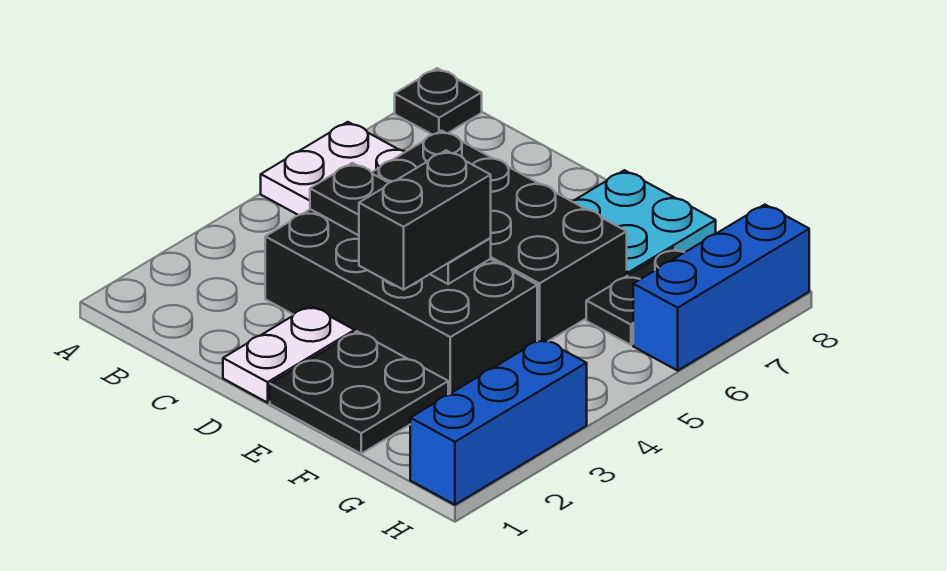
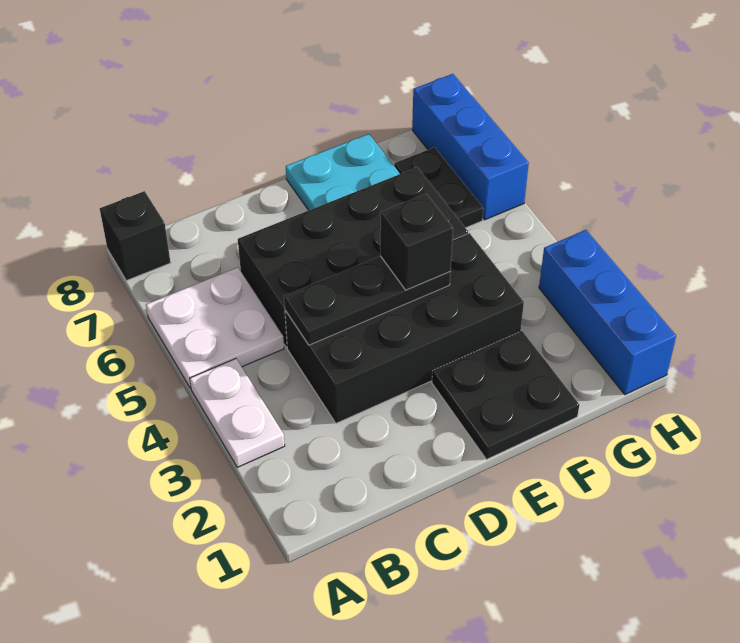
black 1x1 plate [395,68,482,135] -> black 1x1 brick [100,191,171,281]
white 1x2 plate [223,306,355,403] -> white 1x2 plate moved to [190,359,285,467]
black 1x2 brick [359,151,491,290] -> black 1x1 brick [380,194,453,290]

